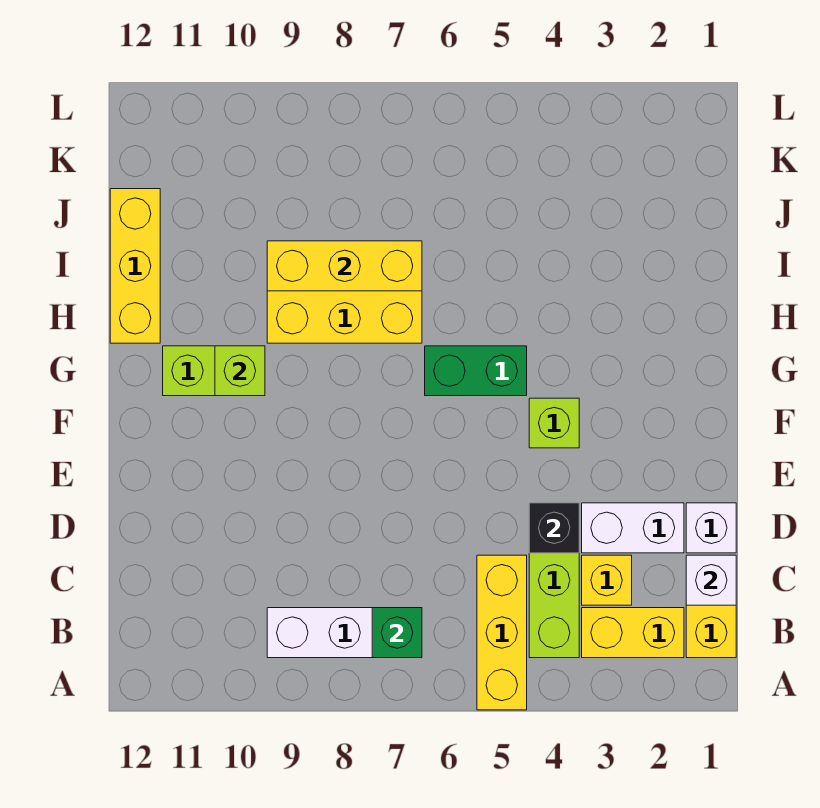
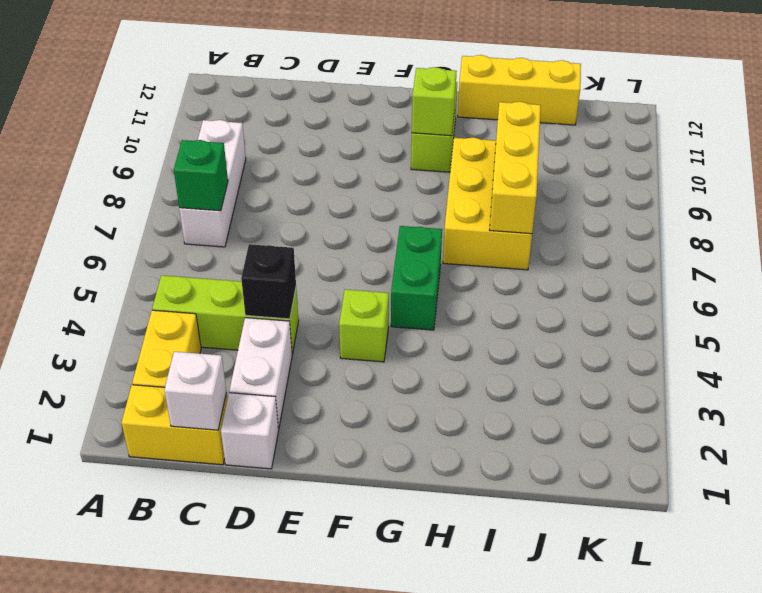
yellow 1x3 brick [477,555,527,710] -> none
yellow 1x1 brick [582,555,632,605] -> none

